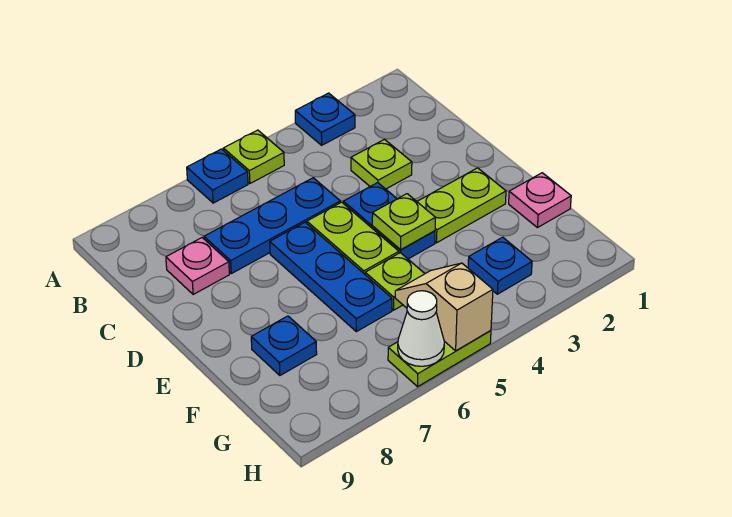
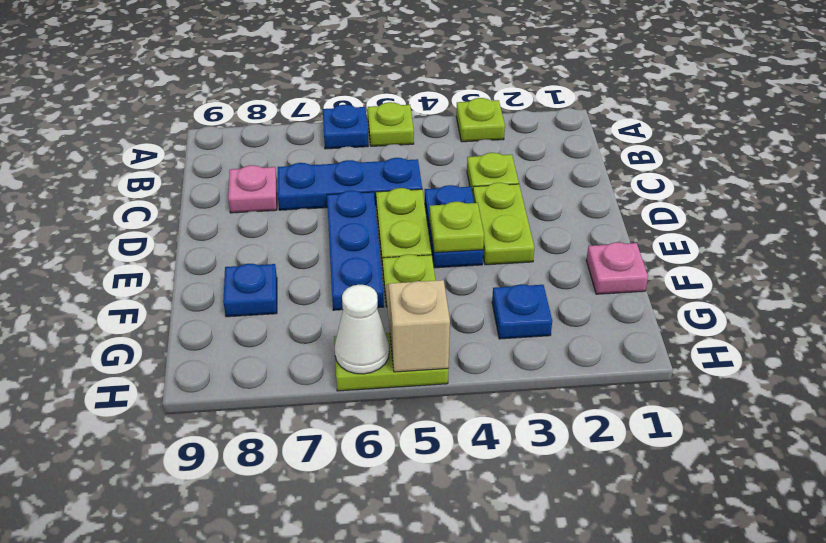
blue 1x1 plate [295,93,355,145] -> lime 1x1 plate [456,98,505,142]
lime 1x2 plate [417,168,506,243] -> lime 1x2 plate turned to [473,183,534,265]

